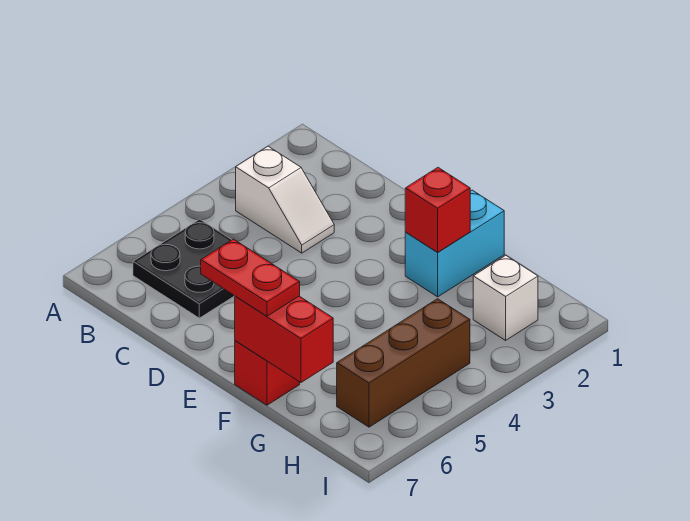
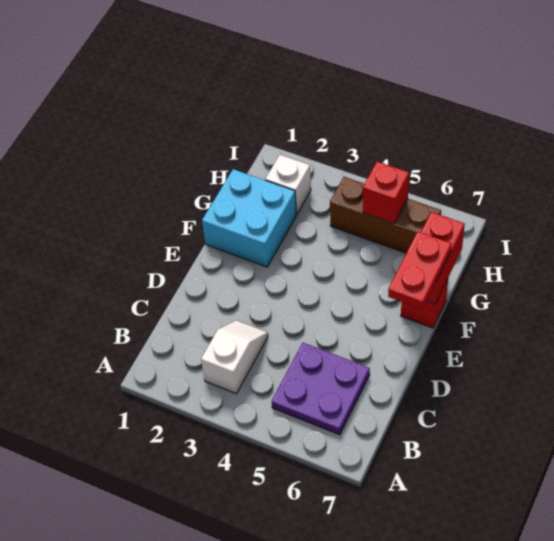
black 2x2 plate [133,219,234,318] -> purple 2x2 plate [272,343,370,435]
cyan 1x2 brick [405,190,504,297] -> cyan 2x2 brick [202,169,297,267]
red 1x1 brick [405,168,470,252] -> red 1x1 brick moved to [363,162,409,224]

